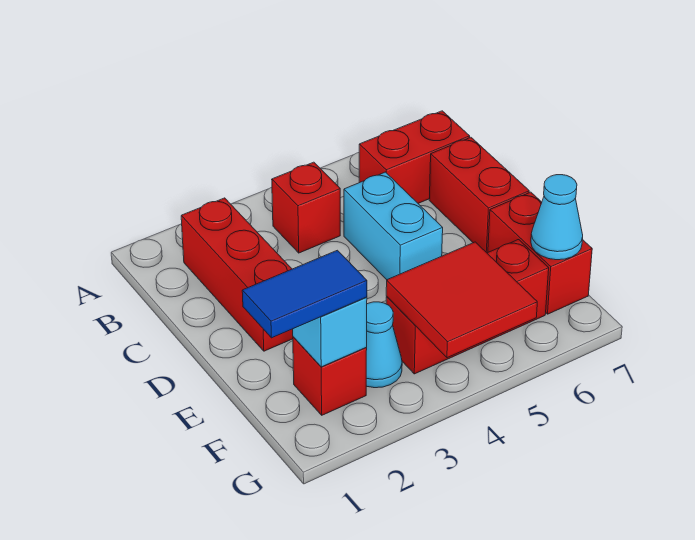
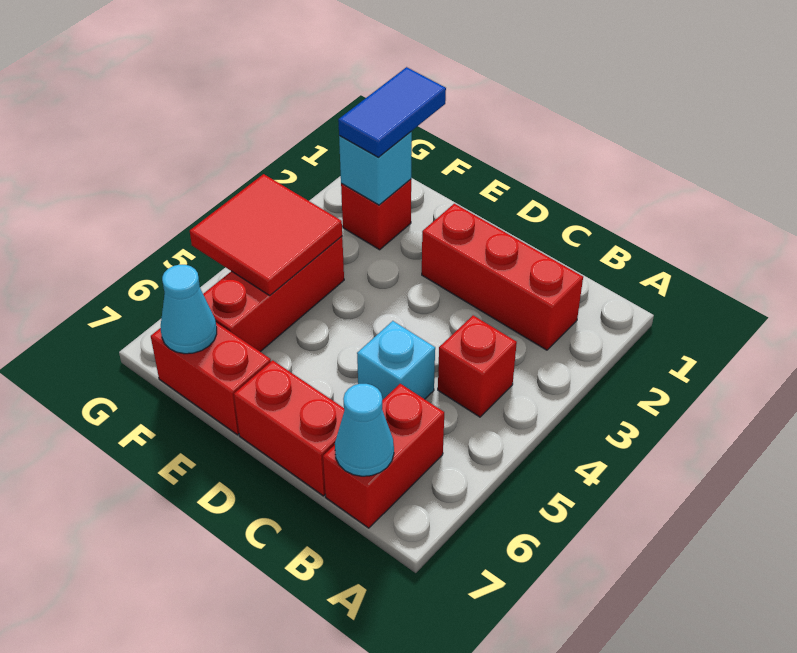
cyan 1x2 brick [344,172,443,280] -> cyan 1x1 brick [357,321,435,400]
cyan 1x1 cone [366,302,402,388] -> cyan 1x1 cone moved to [335,384,394,476]

